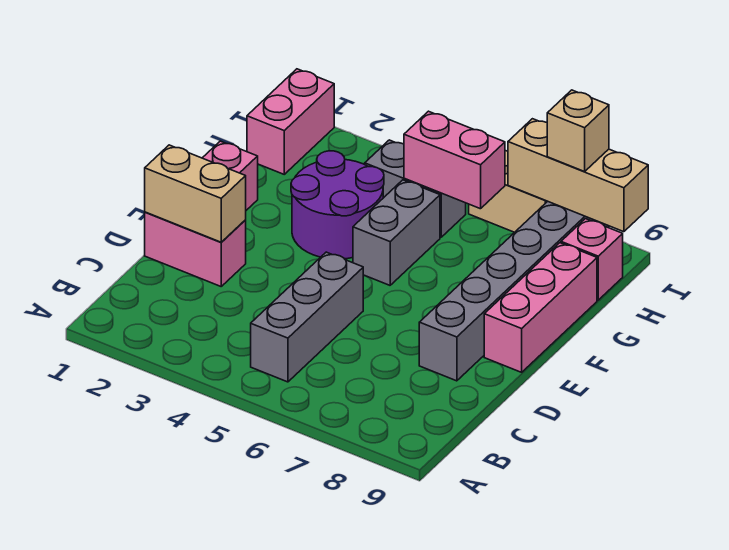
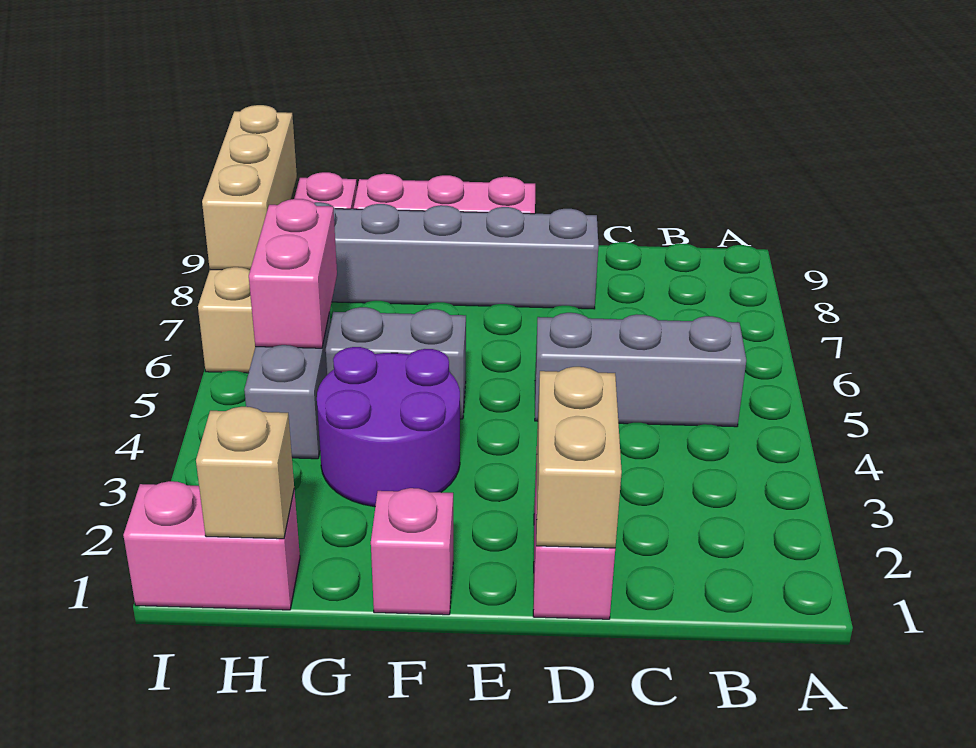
tan 1x1 brick [547,90,609,172] -> tan 1x1 brick moved to [196,407,294,539]

